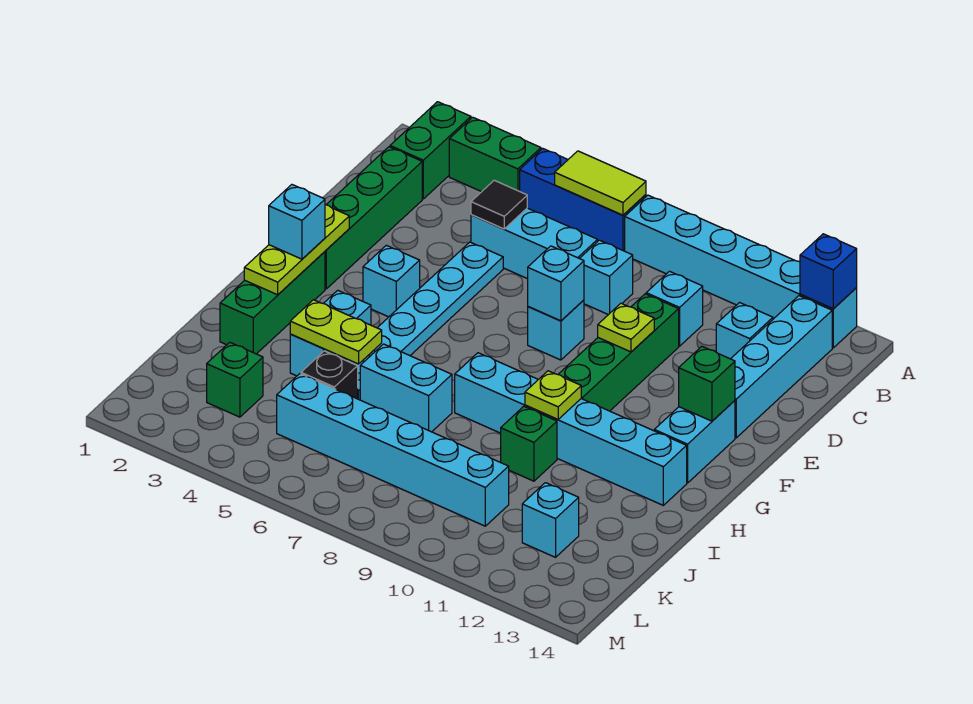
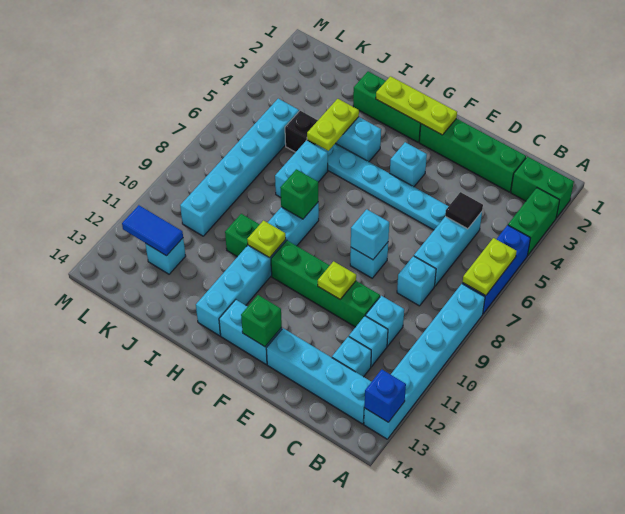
lime 1x2 tile [555,151,646,215] -> lime 1x2 plate [463,238,517,296]
cyan 1x1 brick [269,185,325,259] -> cyan 1x1 brick moved to [349,316,388,367]
green 1x1 brick [207,342,263,417] -> green 1x1 brick moved to [280,169,318,219]
none -> blue 1x2 tile [122,205,183,256]

